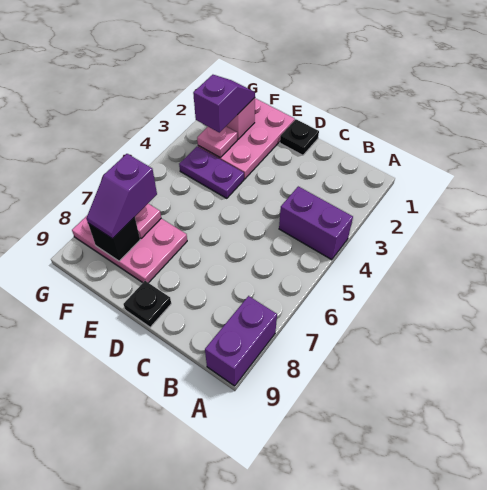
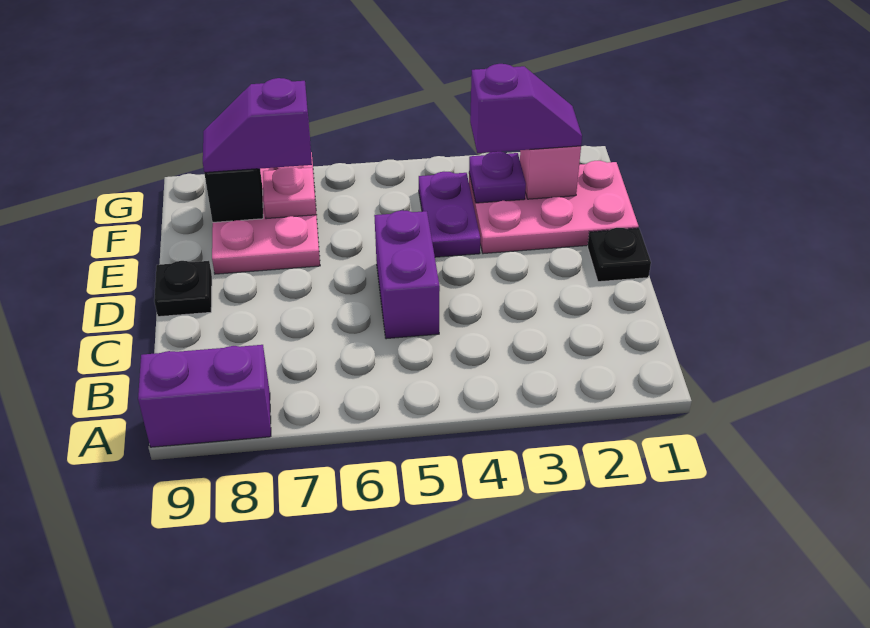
purple 1x2 brick [279,186,353,260] -> purple 1x2 brick moved to [374,210,440,339]
pink 1x1 plate [197,127,237,157] -> purple 1x1 plate [469,152,526,203]

